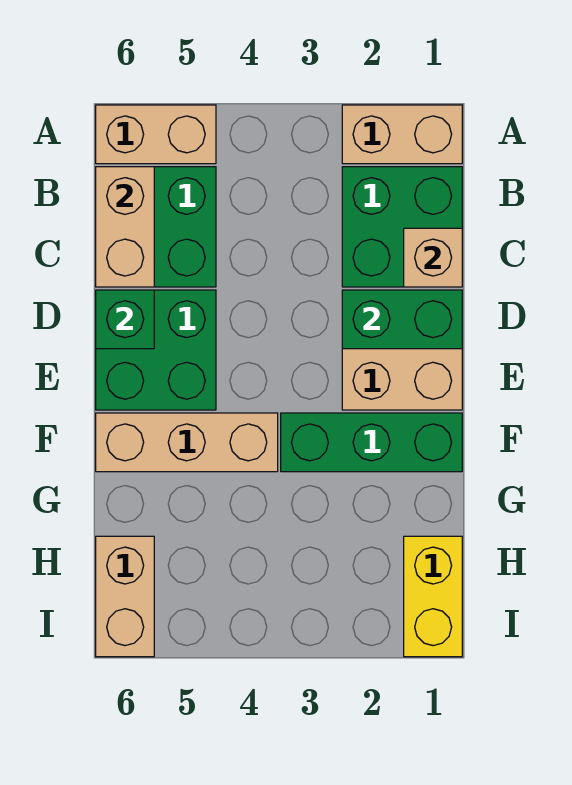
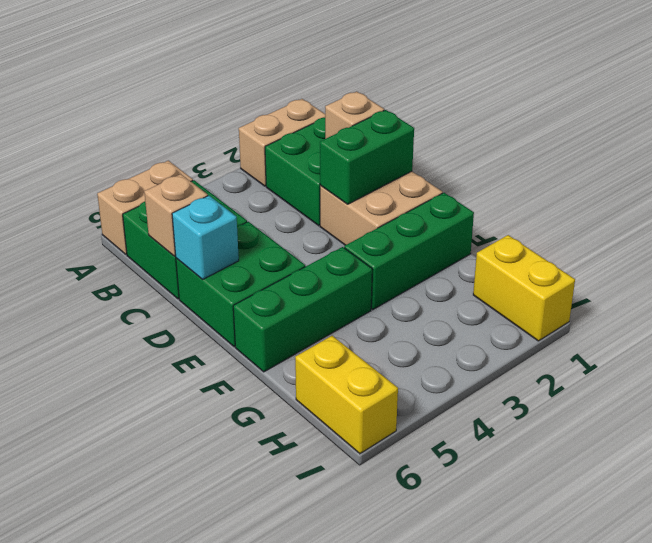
tan 1x2 brick [96,167,154,287] -> tan 1x1 brick [144,174,208,256]
green 1x1 brick [96,290,154,349] -> cyan 1x1 brick [172,196,239,280]
tan 1x3 brick [96,413,278,472] -> green 1x3 brick [233,247,372,372]
tan 1x2 brick [96,536,154,657] -> yellow 1x2 brick [295,336,398,454]

